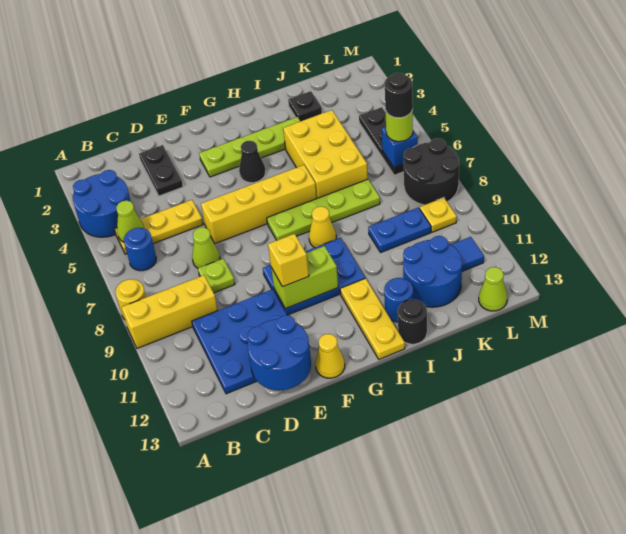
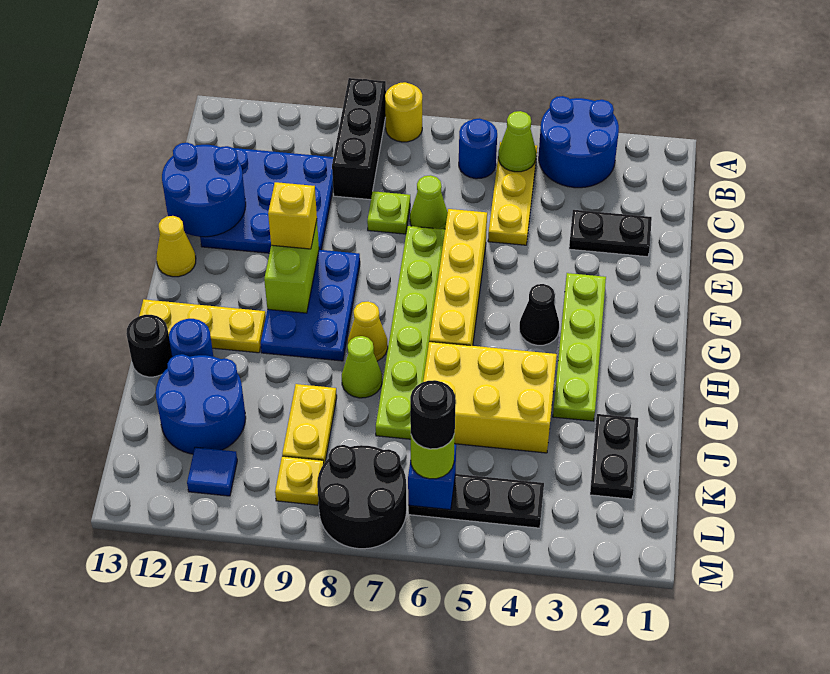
yellow 1x3 brick [122,275,218,348] -> black 1x3 brick [332,78,386,200]
lime 1x4 plate [267,179,380,240] -> lime 1x6 plate [376,226,445,439]
black 1x1 plate [288,91,322,121] -> black 1x2 plate [590,414,638,499]
blue 1x2 plate [368,207,431,253] -> yellow 1x2 plate [282,384,337,463]
lime 1x1 cone [479,267,507,311] -> lime 1x1 cone moved to [342,336,382,398]

